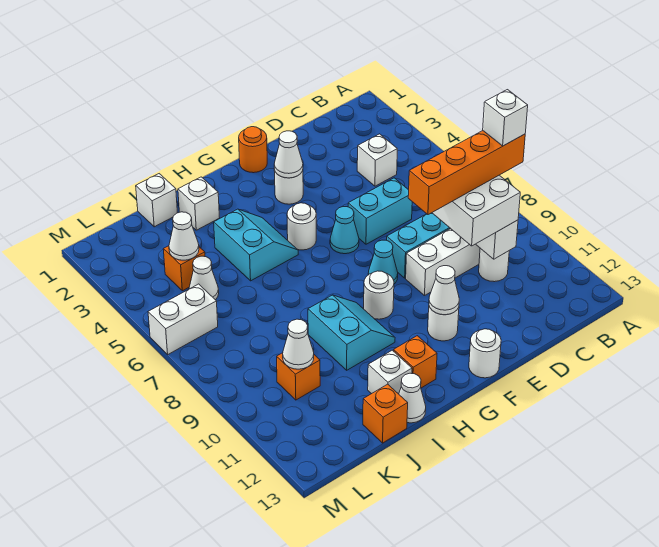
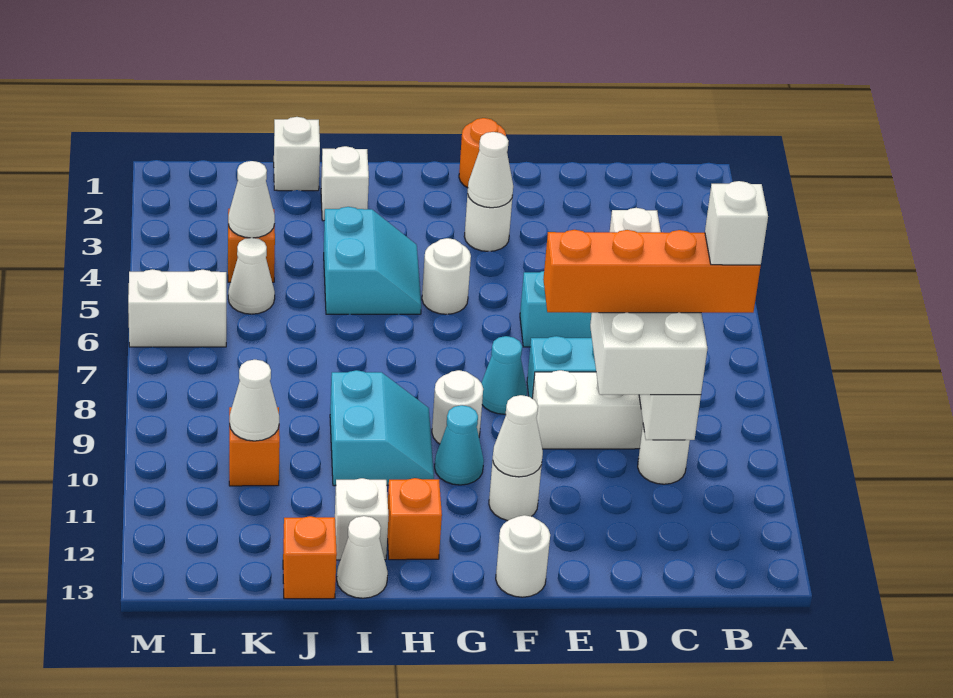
cyan 1x1 cone [330,207,359,254] -> cyan 1x1 cone moved to [435,405,484,485]

